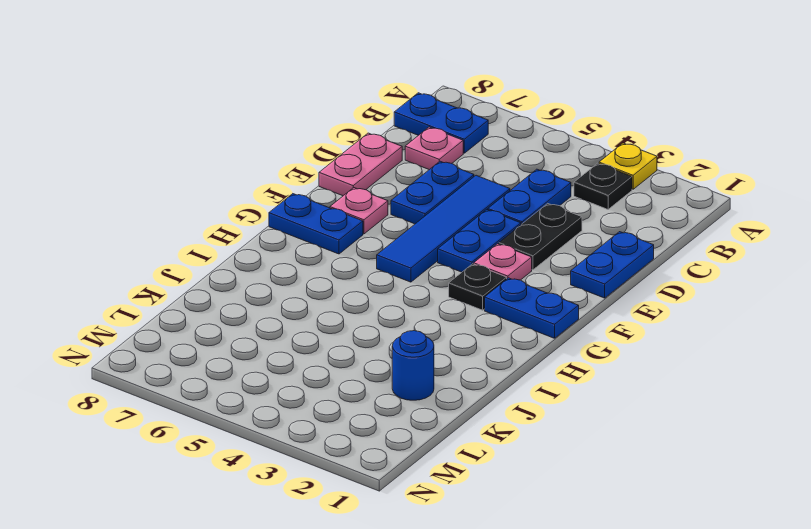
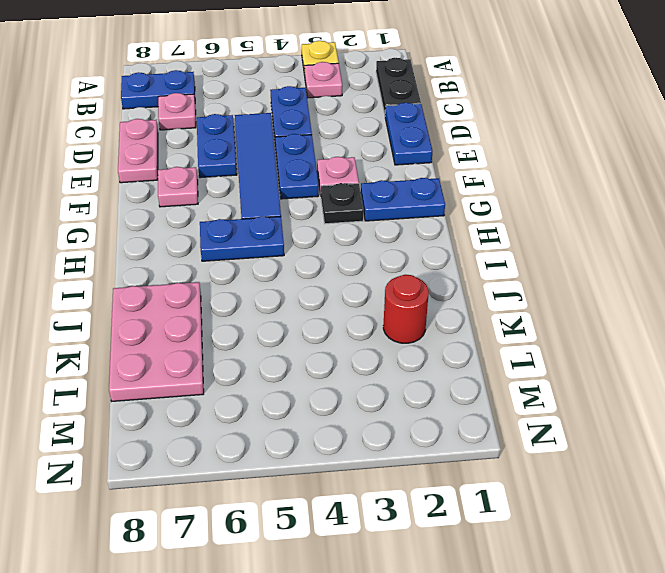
black 1x1 plate [574,163,632,209] -> pink 1x1 plate [304,62,342,98]
black 1x2 plate [499,204,582,270] -> black 1x2 plate moved to [376,58,421,114]
blue 1x2 plate [269,194,363,254] -> blue 1x2 plate moved to [200,216,284,261]
none -> pink 2x3 plate [109,282,204,401]
blue 1x1 round brick [392,331,434,400] -> red 1x1 round brick [383,275,429,343]

